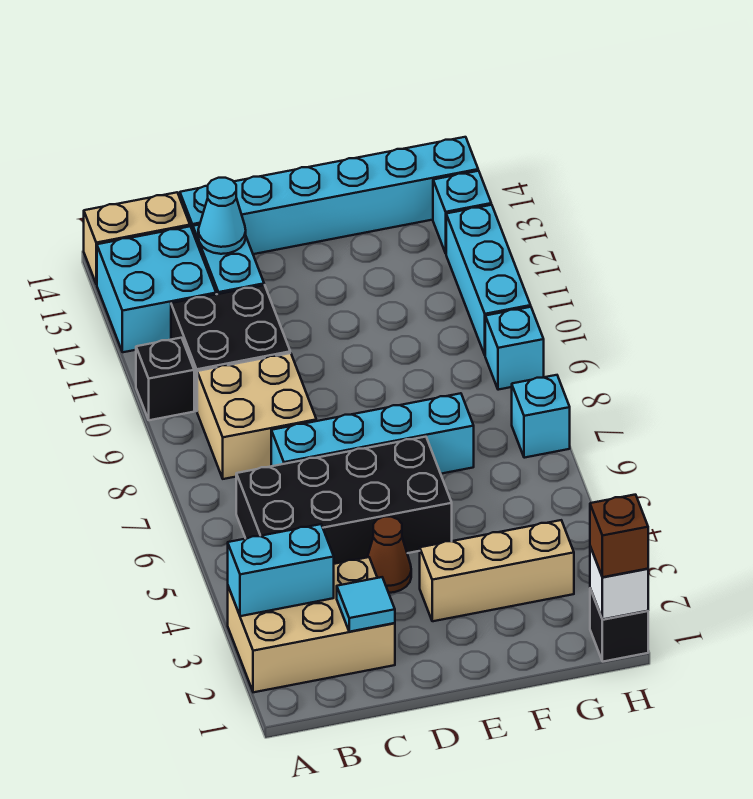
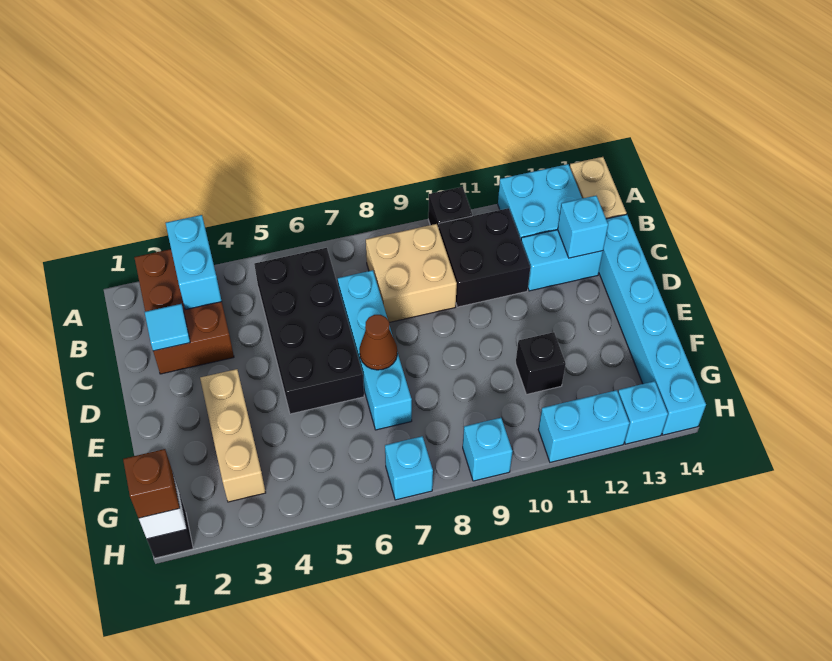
tan 2x3 brick [228,557,395,692] -> brown 2x3 brick [134,249,234,374]
cyan 1x1 cone [198,178,246,254] -> cyan 1x1 brick [558,196,608,258]
brown 1x1 cone [368,517,411,593] -> brown 1x1 cone moved to [359,315,397,370]
none -> black 1x1 brick [516,332,566,394]
cyan 1x3 brick [446,205,531,355] -> cyan 1x2 brick [538,390,630,462]

